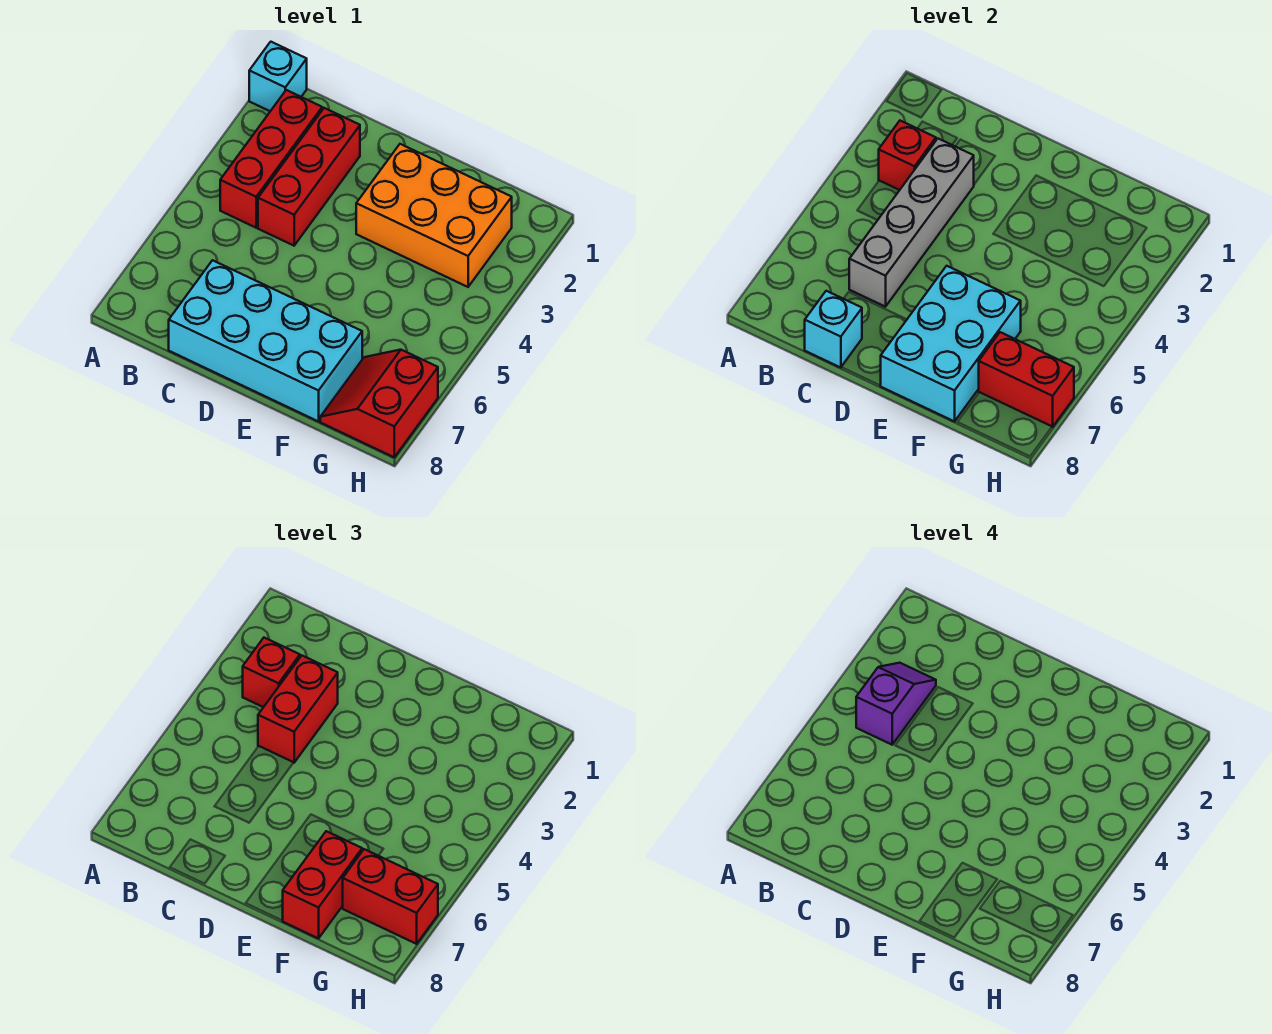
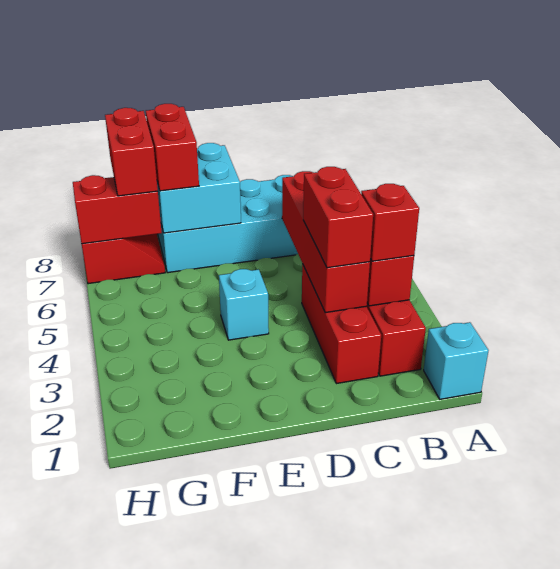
purple 1x2 slope [856,663,936,745] -> none
grey 1x4 brick [849,139,974,307] -> red 1x4 brick [282,171,370,313]
cyan 1x1 brick [805,291,862,368] -> cyan 1x1 brick moved to [219,269,269,340]
orange 2x3 brick [356,144,512,287] -> none
cyan 2x3 brick [881,266,1021,421] -> cyan 2x2 brick [157,143,241,233]
red 1x2 brick [343,849,438,944] -> red 1x2 brick turned to [105,108,158,196]

